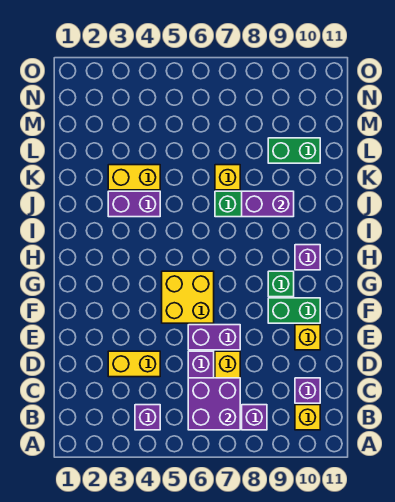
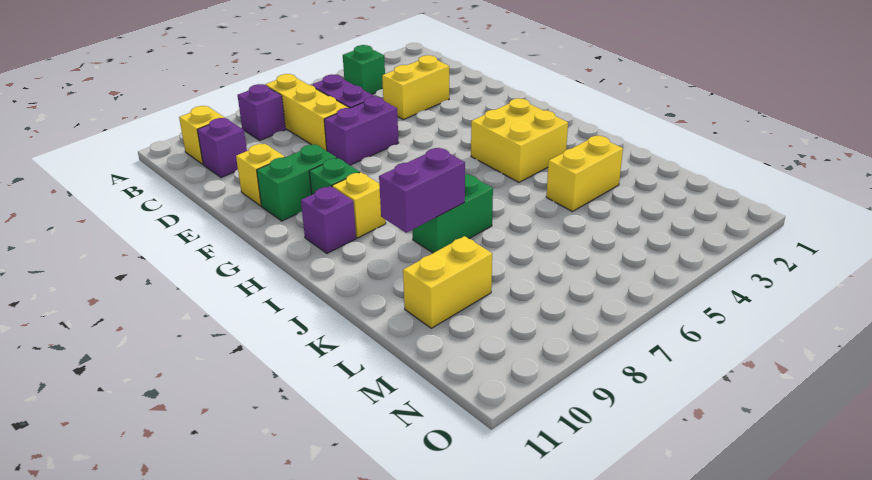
purple 1x1 brick [135,405,160,430] -> green 1x1 brick [343,45,385,94]
purple 2x2 brick [188,378,240,430] -> none
yellow 2x2 brick [162,271,214,323] -> yellow 2x2 brick moved to [471,98,568,182]
purple 1x2 brick [108,191,160,217] -> none
yellow 1x1 brick [215,165,240,190] -> yellow 1x1 brick moved to [332,172,386,238]
green 1x2 brick [268,138,320,163] -> yellow 1x2 brick [403,236,492,328]

